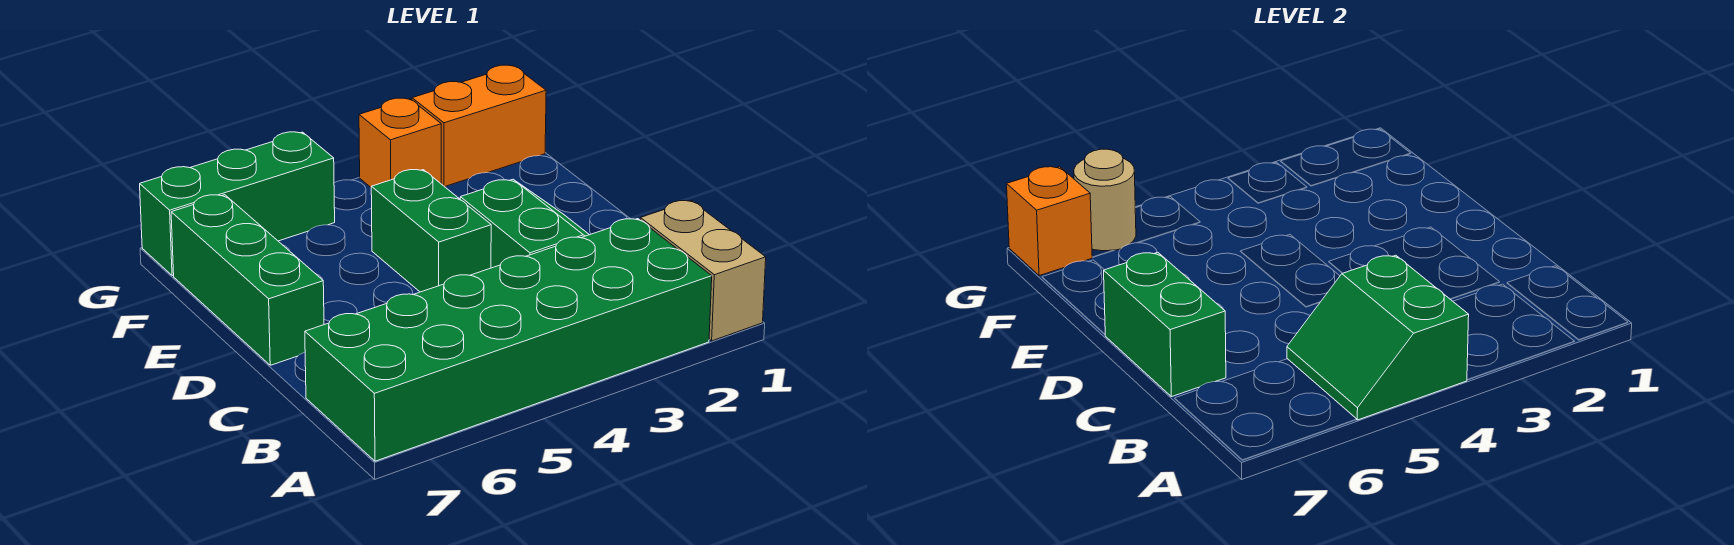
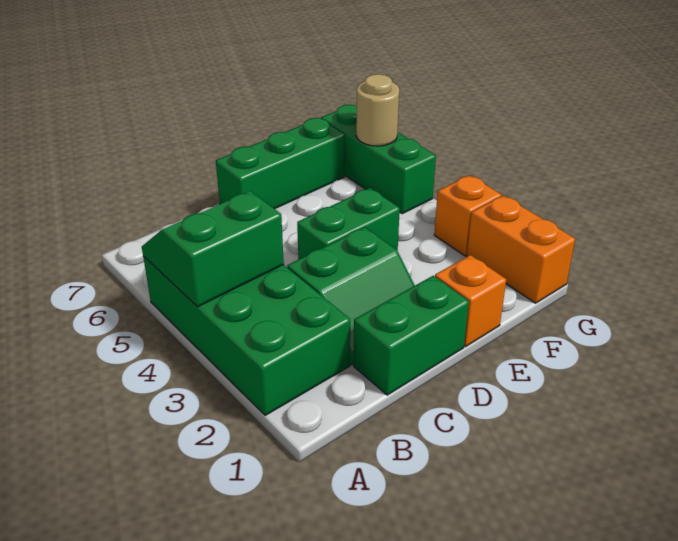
tan 1x2 brick [640,201,766,341] -> none
green 2x6 brick [305,219,712,461] -> green 2x4 brick [143,256,350,416]
green 1x2 brick [1104,252,1226,397] -> green 1x2 brick moved to [354,276,469,395]
orange 1x1 brick [1007,167,1092,276] -> orange 1x1 brick moved to [435,255,506,347]

